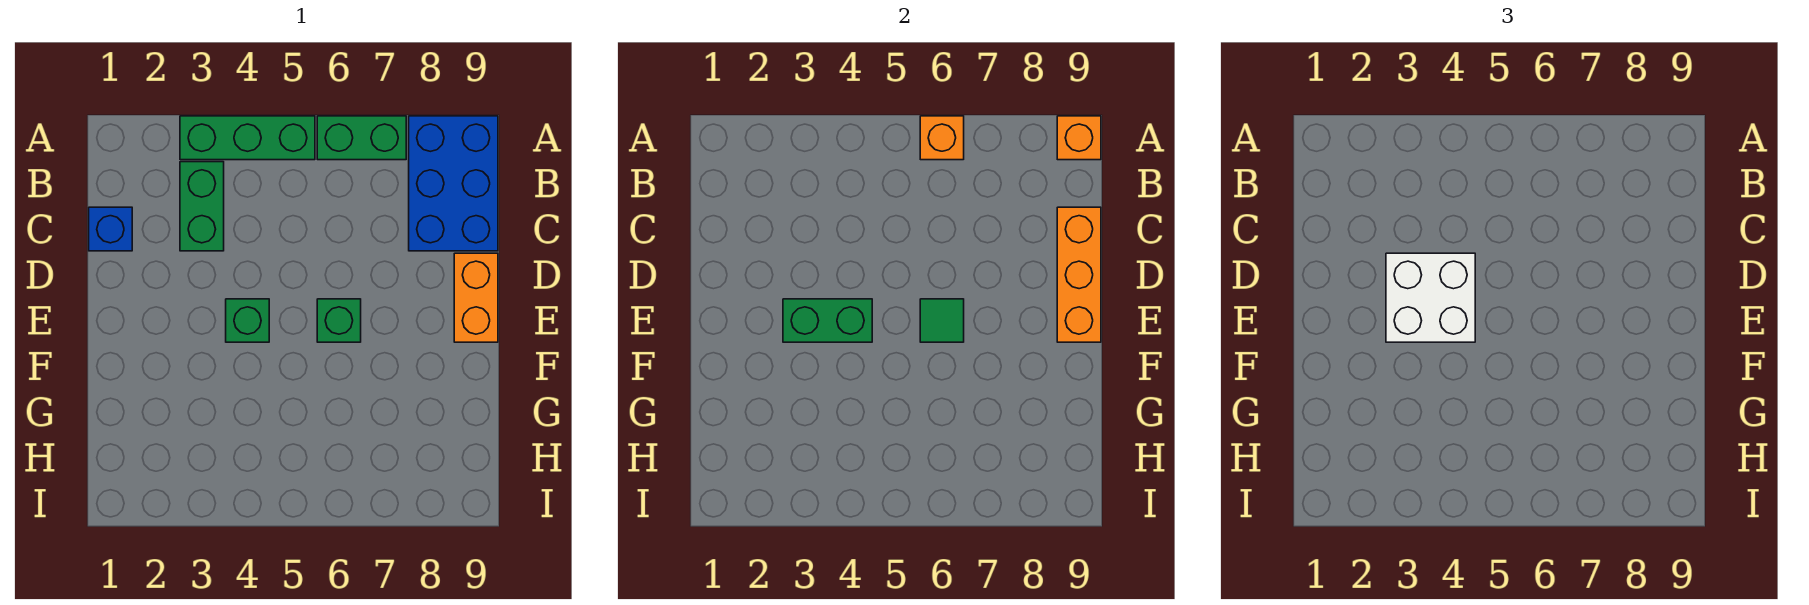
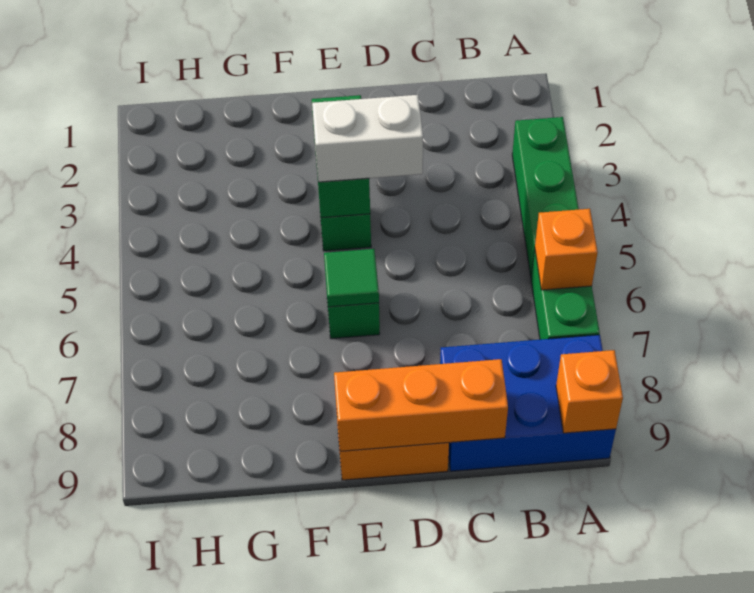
green 1x2 brick [180,162,224,251] -> none
blue 1x1 brick [89,207,132,251] -> none
white 2x2 brick [1386,253,1475,342] -> white 1x2 brick [312,95,423,182]

